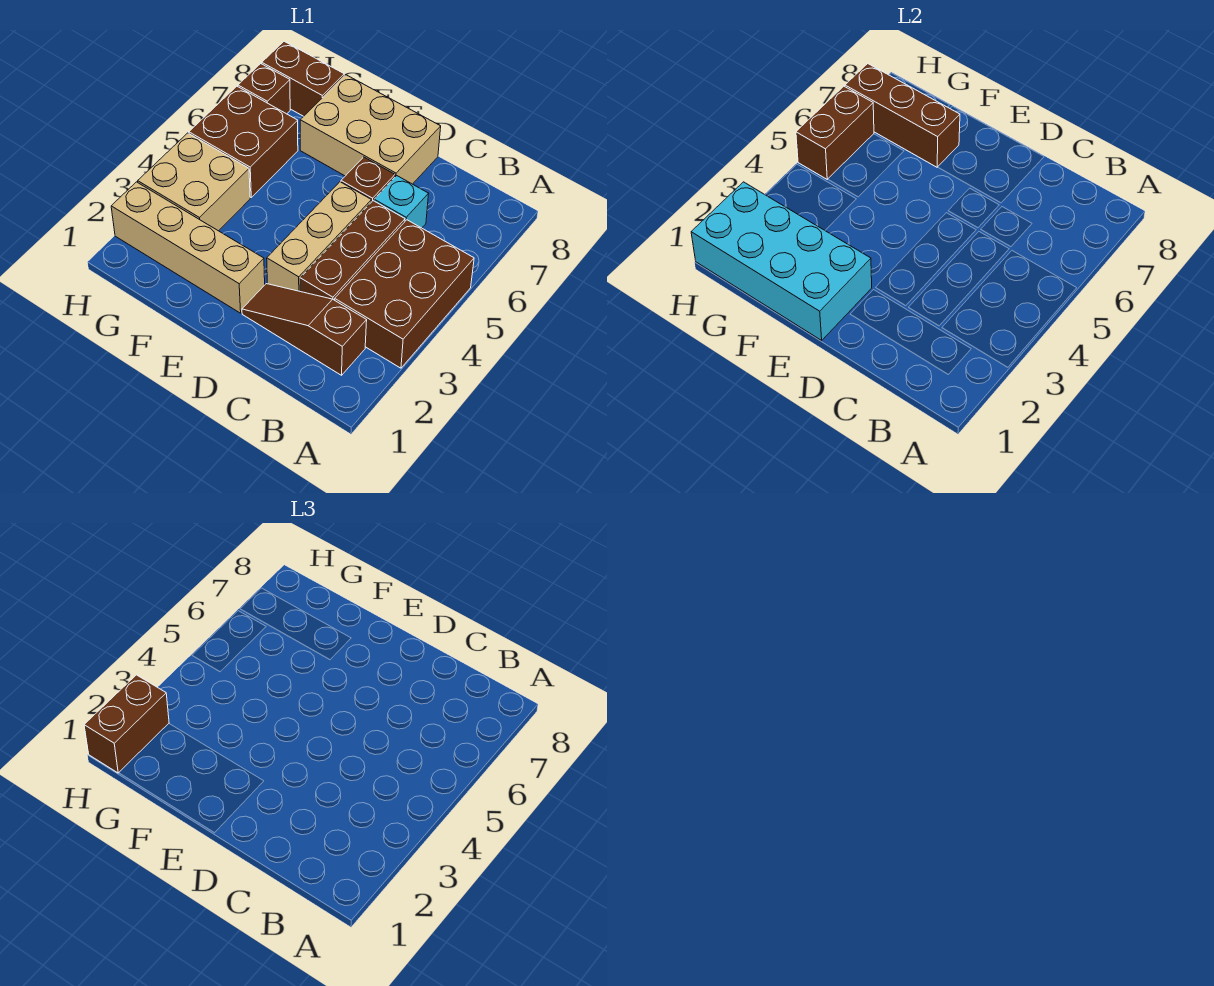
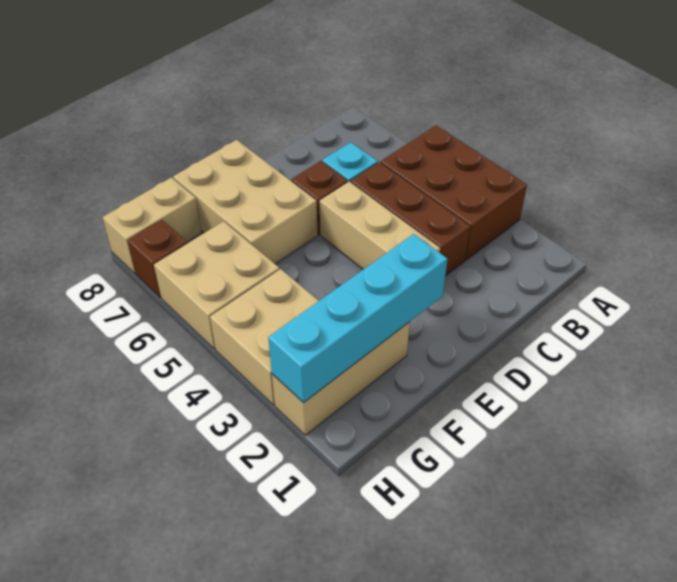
brown 1x3 slope [242,284,367,375] -> none
tan 2x3 brick [300,75,441,184] -> tan 2x3 brick turned to [173,140,318,264]
cyan 2x4 brick [691,182,872,340] -> cyan 1x4 brick [268,234,447,403]
tan 1x4 brick [111,182,265,313] -> tan 1x3 brick [272,322,410,435]
brown 1x3 brick [845,64,960,167] -> none
brown 2x2 brick [189,86,298,197] -> tan 2x2 brick [154,221,279,349]
brown 1x2 brick [262,41,344,116] -> tan 1x2 brick [103,177,201,274]
brown 1x2 brick [84,675,169,773] -> none
brown 1x2 brick [796,86,874,179] -> none

